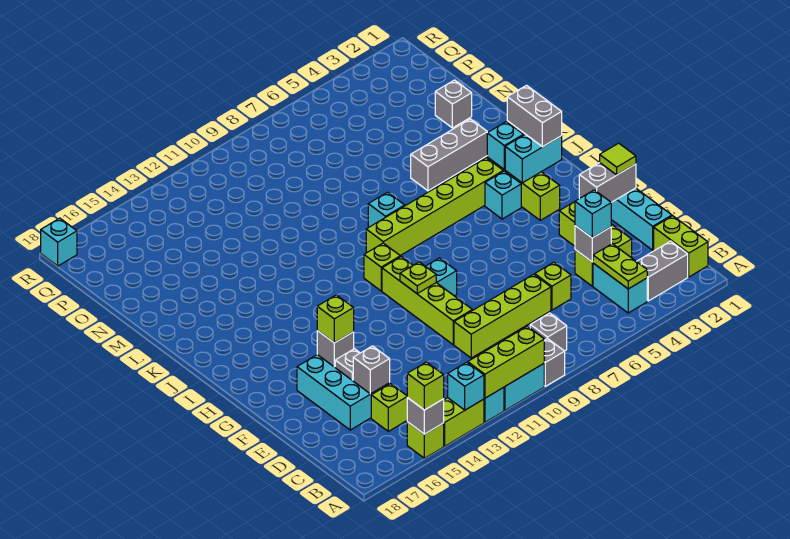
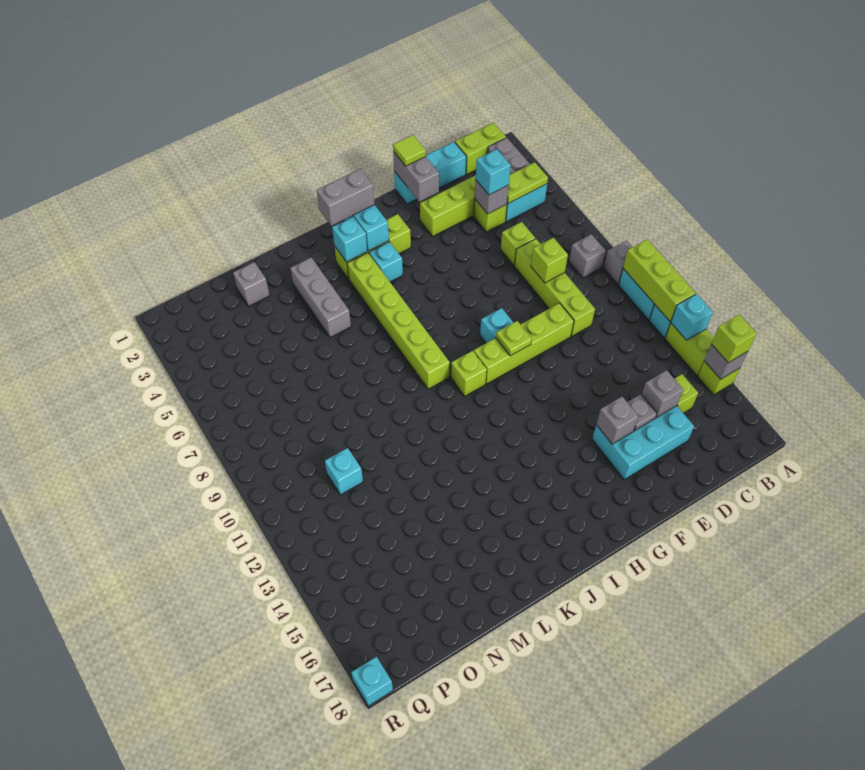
lime 1x1 brick [317,295,354,343] -> lime 1x1 brick moved to [531,238,568,283]
cyan 1x1 brick [368,192,405,228] -> cyan 1x1 brick moved to [325,448,363,495]

